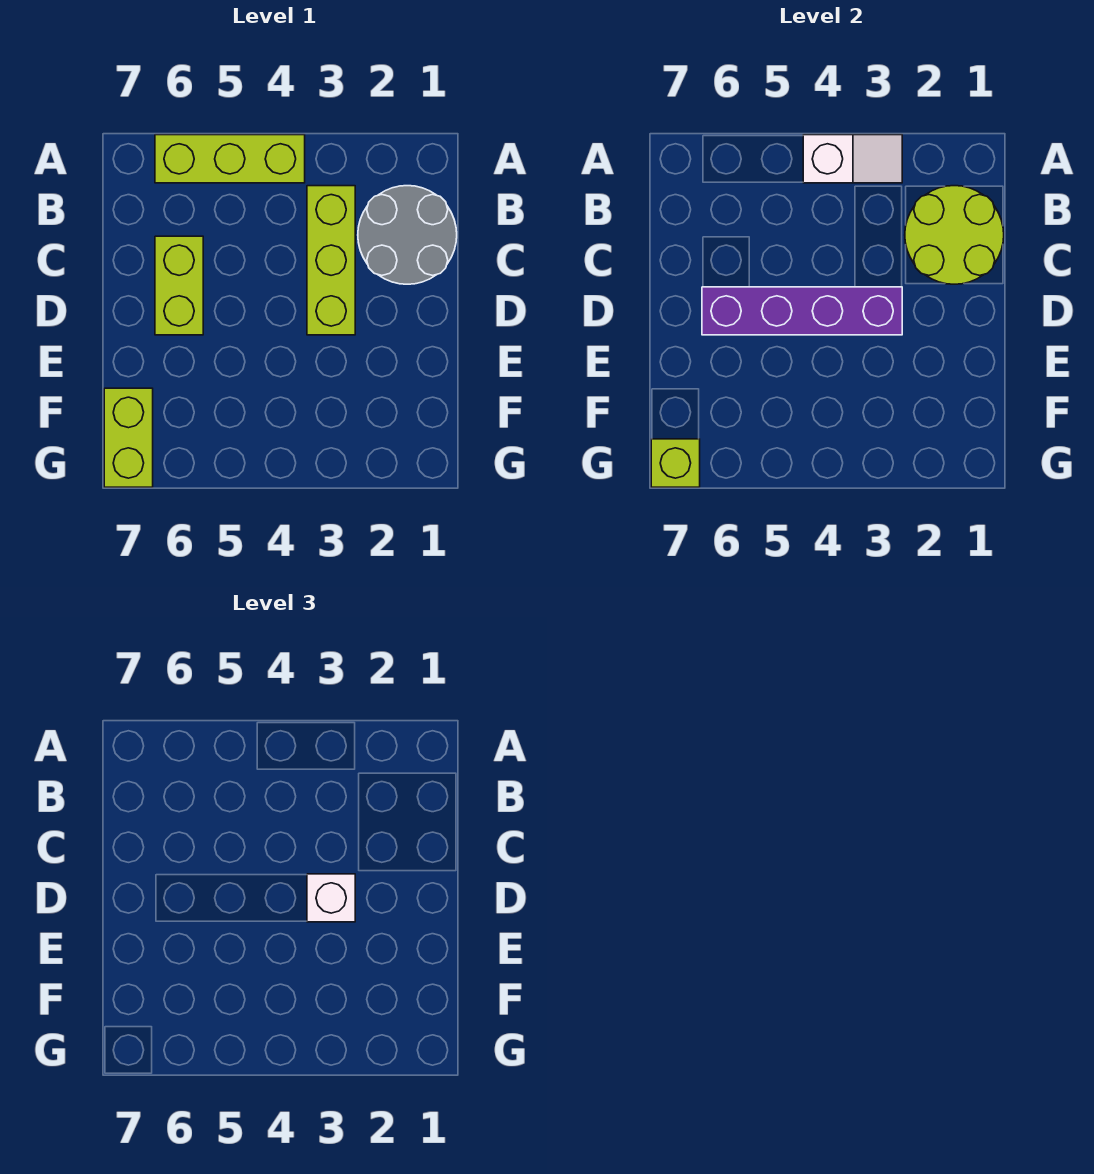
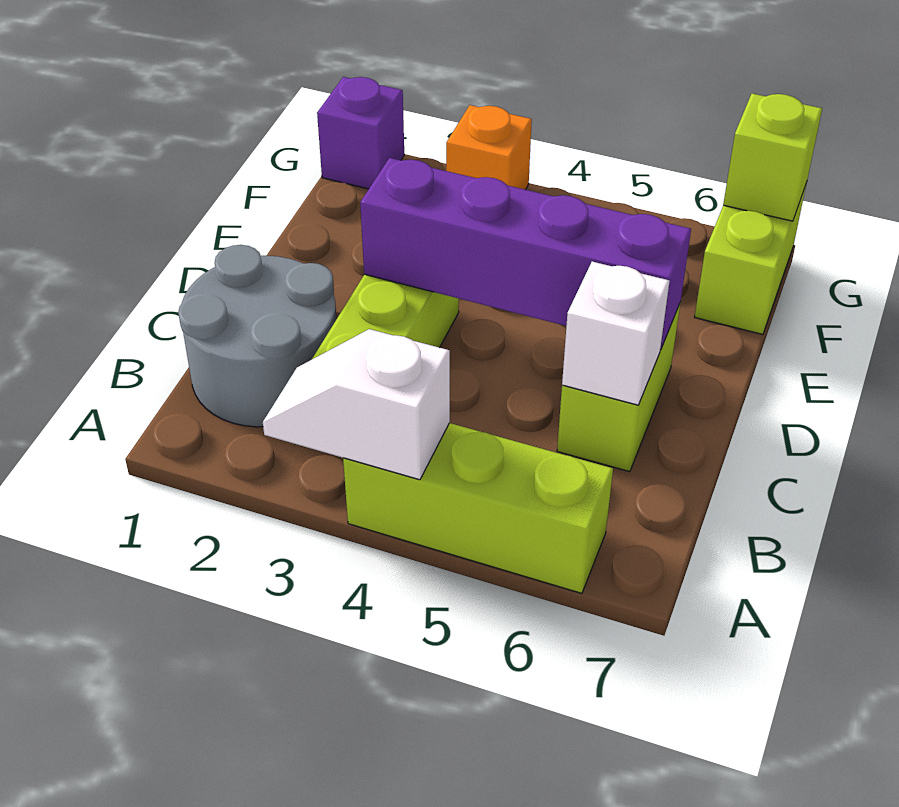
lime 2x2 round brick [905,186,1004,284] -> none
white 1x1 brick [307,874,355,922] -> white 1x1 brick moved to [562,262,669,405]
none -> purple 1x1 brick [317,77,404,189]
none -> orange 1x1 brick [446,105,532,190]

